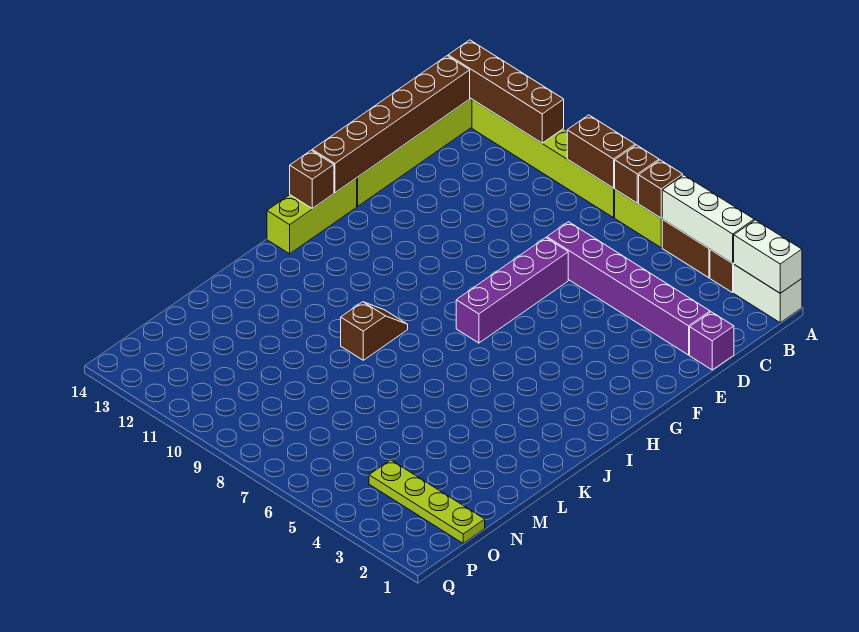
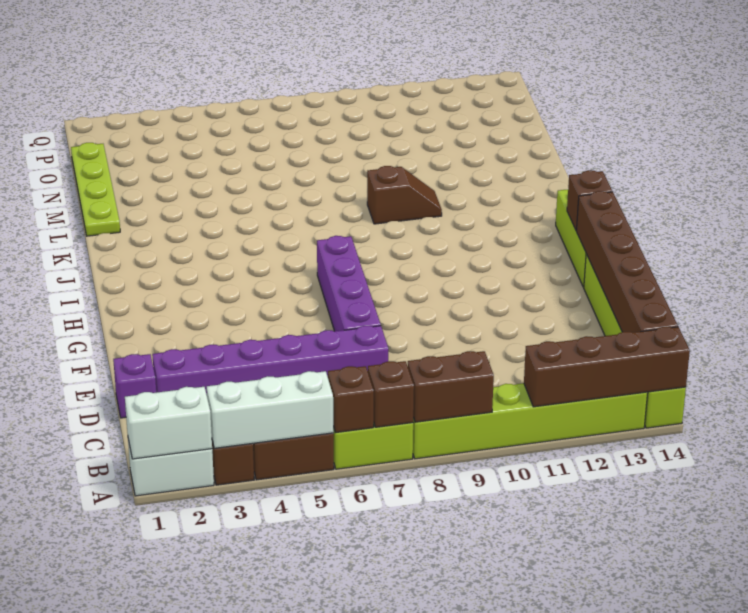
brown 1x2 slope [341,302,408,360] -> brown 1x2 slope turned to [367,166,442,224]
lime 1x4 plate [369,460,485,543] -> lime 1x4 plate turned to [71,143,120,236]

